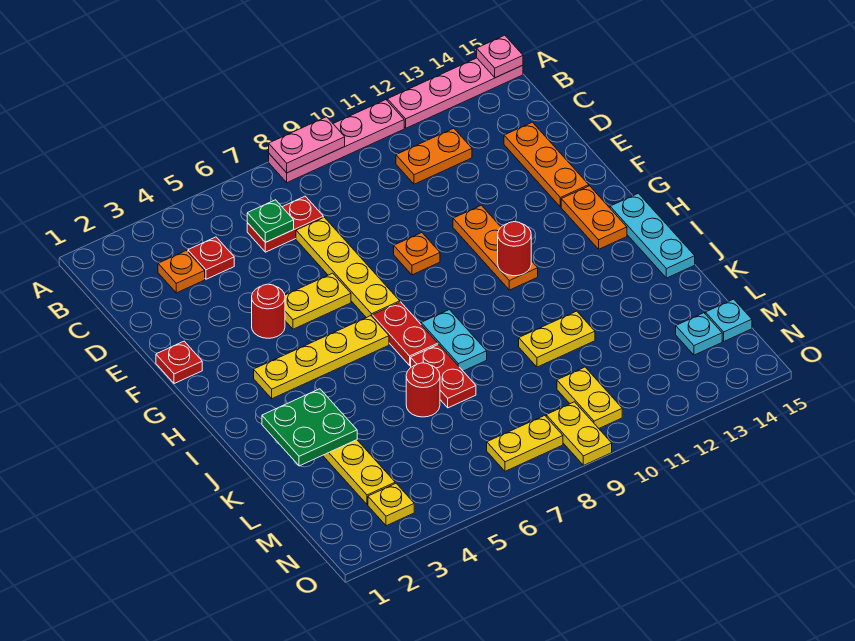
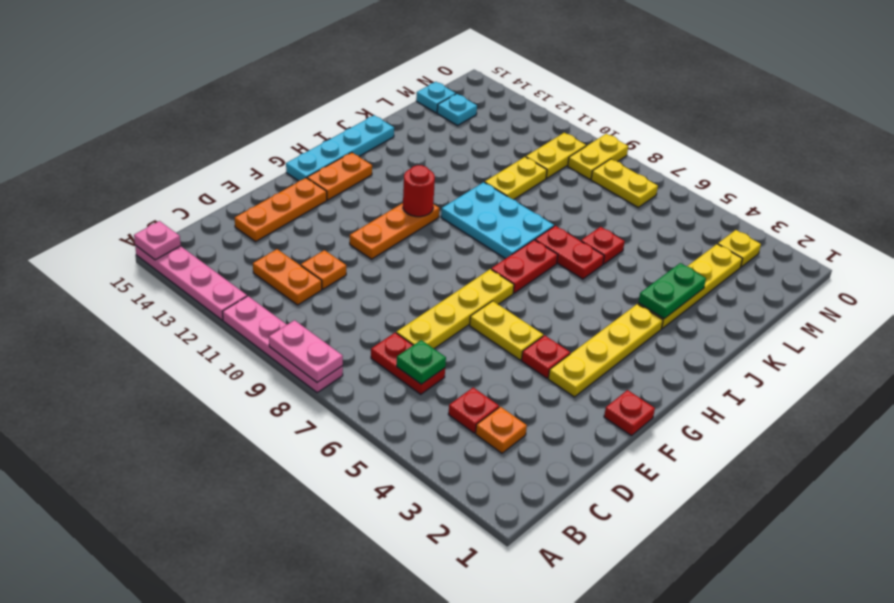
red 1x1 round brick [252,284,285,338] -> red 1x1 plate [522,335,570,378]
orange 1x1 plate [394,233,440,275] -> orange 1x1 plate moved to [301,250,346,289]
yellow 1x4 plate [254,316,389,399] -> yellow 1x4 plate turned to [548,304,663,397]
cyan 1x3 plate [610,193,695,278] -> cyan 1x4 plate [286,115,394,181]
cyan 1x2 plate [421,310,487,371] -> cyan 2x3 plate [441,182,554,259]
green 2x2 plate [262,389,357,466] -> green 1x2 plate [638,263,706,319]
red 1x2 plate [411,344,476,408] -> red 1x2 plate turned to [535,226,604,279]
red 1x1 round brick [406,363,440,417] -> red 1x1 plate [581,227,625,264]
yellow 1x2 plate [519,311,595,367] -> yellow 1x2 plate turned to [485,157,547,200]

